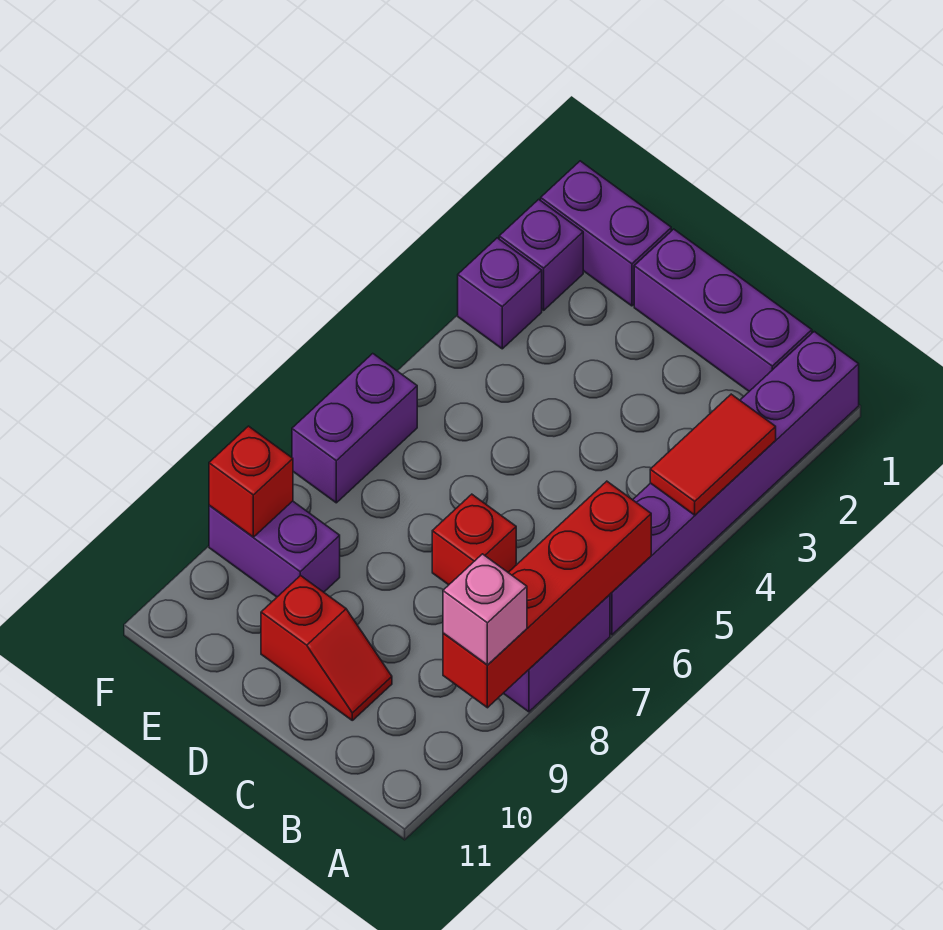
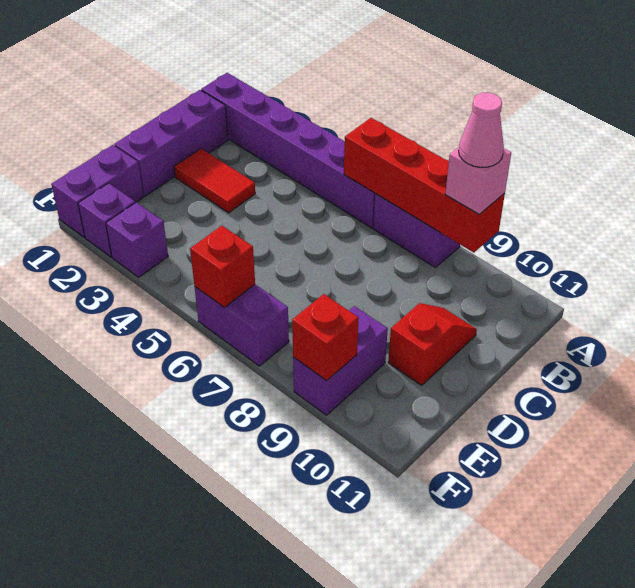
red 1x2 tile [650,394,776,515] -> red 1x2 tile moved to [174,149,255,213]
none -> pink 1x1 cone [459,93,504,167]
red 1x1 brick [432,494,516,585] -> red 1x1 brick moved to [190,226,255,307]

